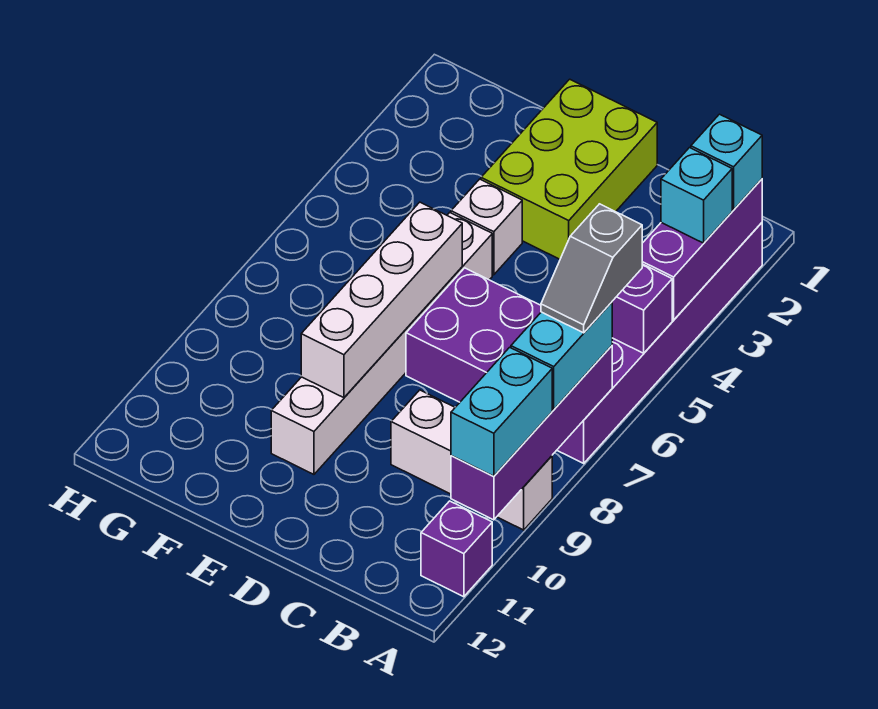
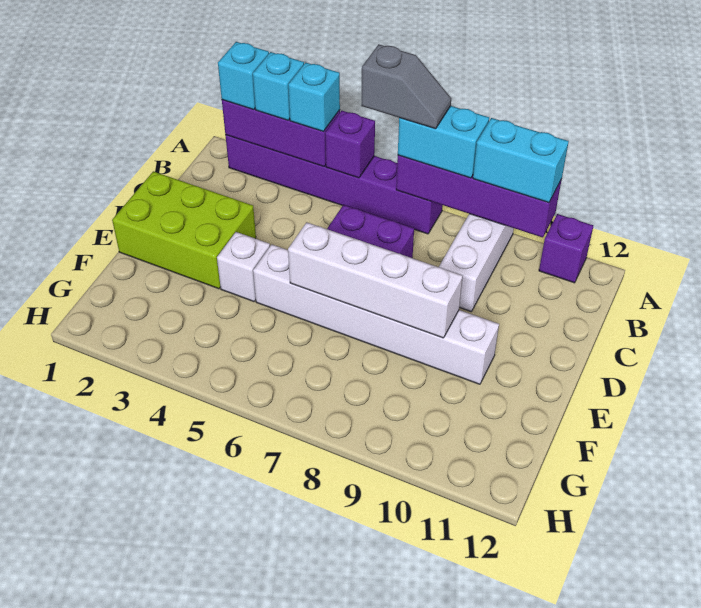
none -> cyan 1x1 brick [288,63,340,132]

